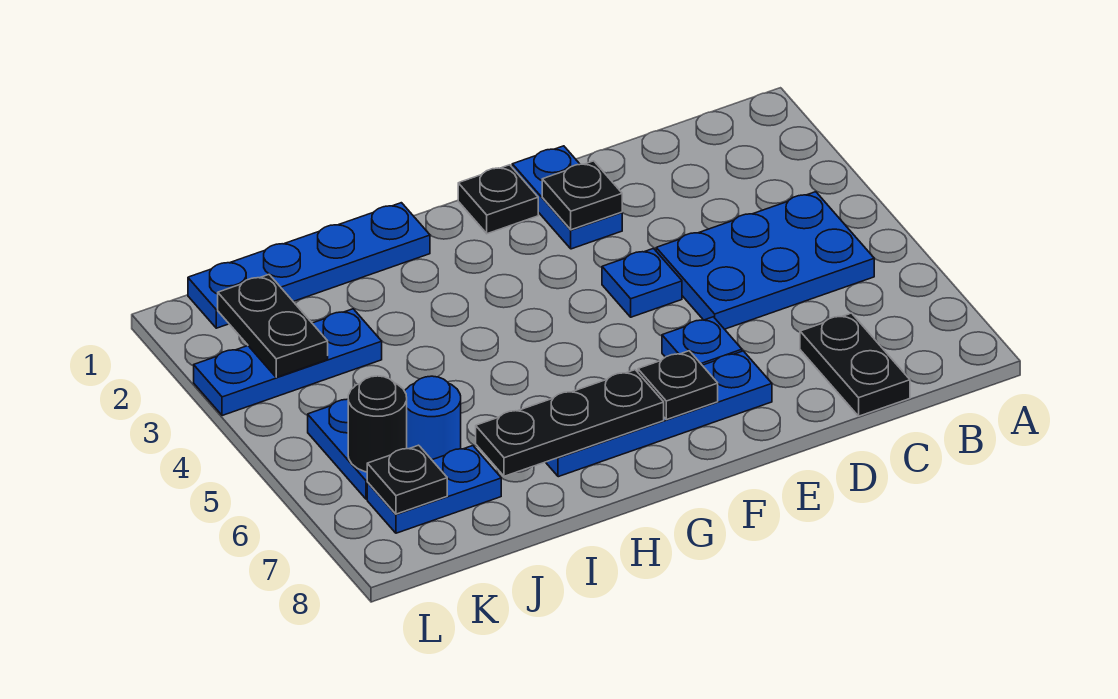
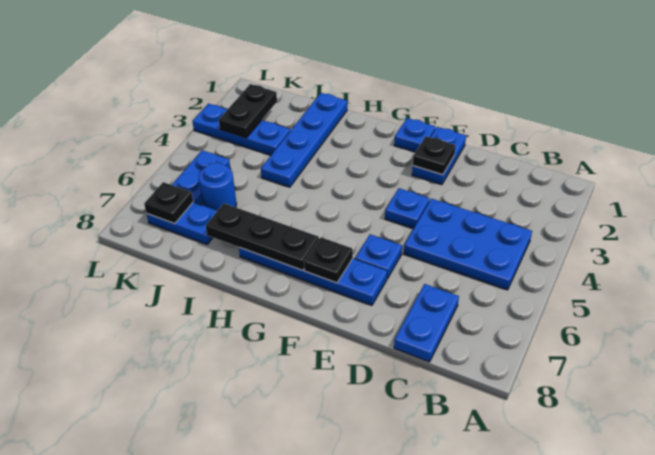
black 1x2 plate [800,313,910,416] -> blue 1x2 plate [394,284,459,362]
black 1x1 plate [458,165,538,234] -> blue 1x1 plate [394,118,435,152]
blue 1x4 plate [188,203,430,328] -> blue 1x4 plate turned to [261,93,347,187]
black 1x1 round brick [348,376,407,472] -> none

